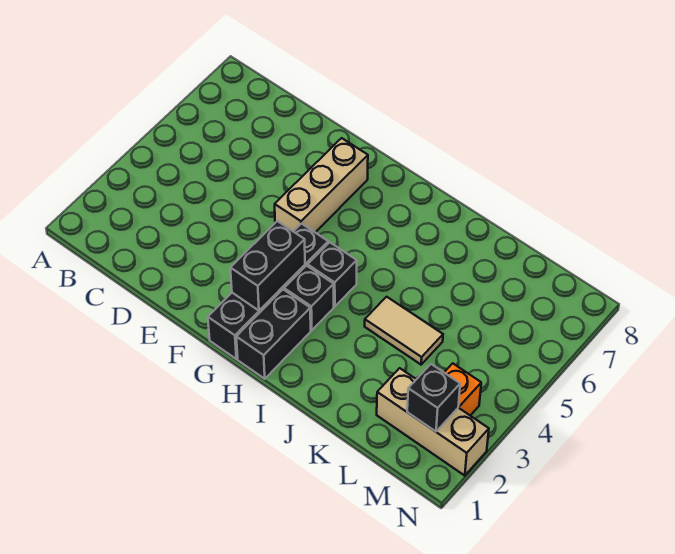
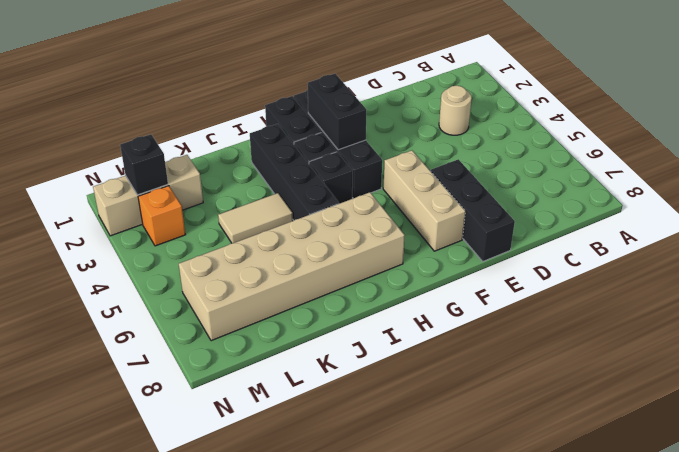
none -> tan 1x1 round brick [439,86,472,135]
none -> black 1x3 brick [431,159,515,261]
none -> tan 2x6 brick [179,192,405,341]
none -> black 1x4 brick [250,124,339,220]

